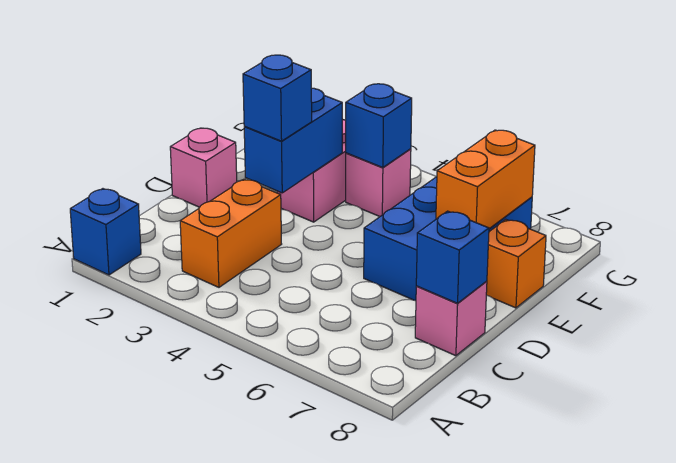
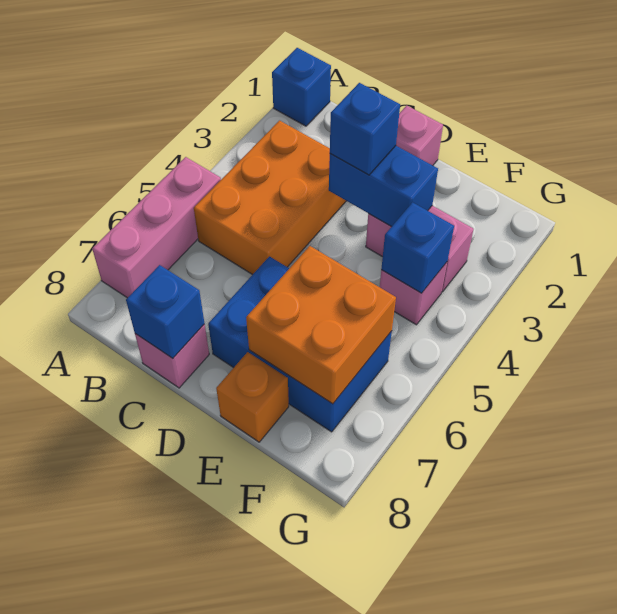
none -> pink 1x3 brick [92,157,221,298]
orange 1x2 brick [180,179,281,287] -> orange 2x3 brick [194,121,346,275]
orange 1x2 brick [436,130,535,229] -> orange 2x2 brick [246,246,396,404]

